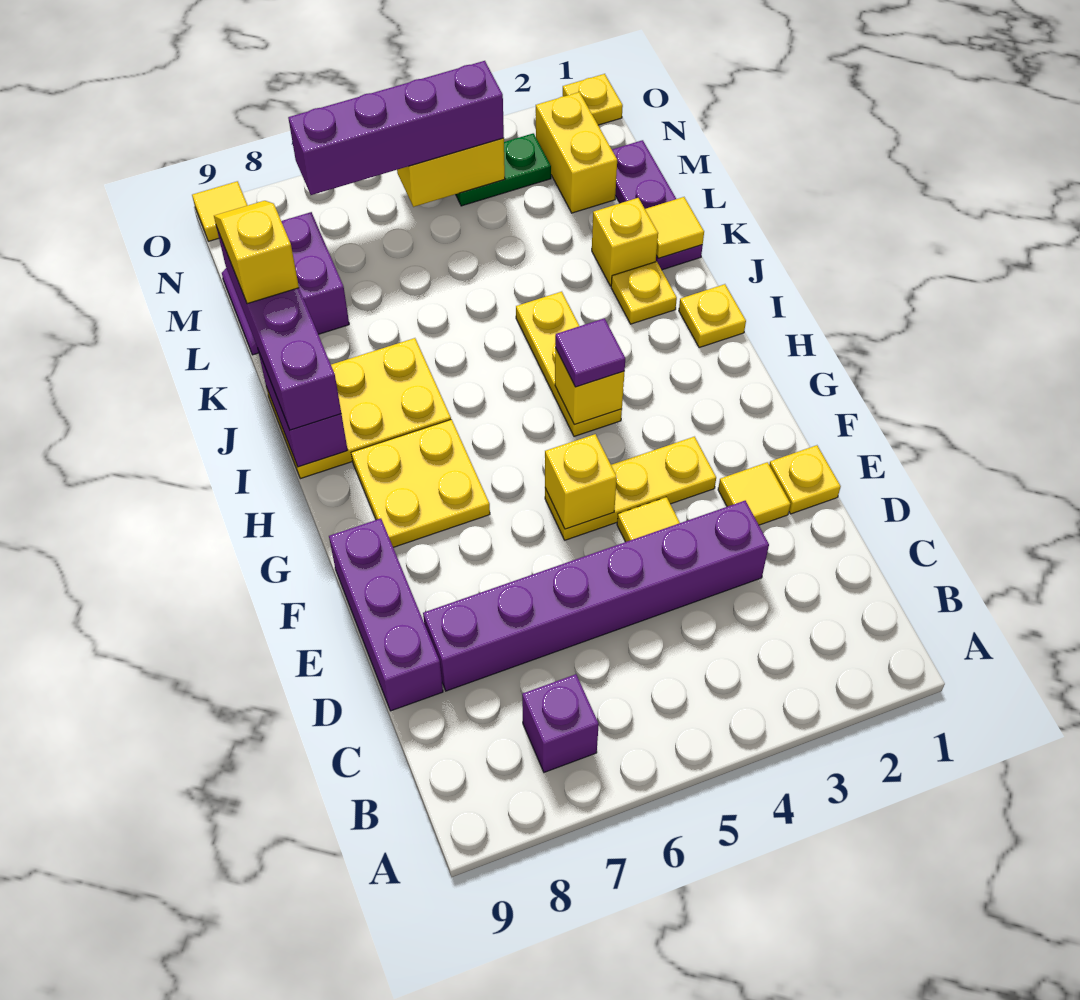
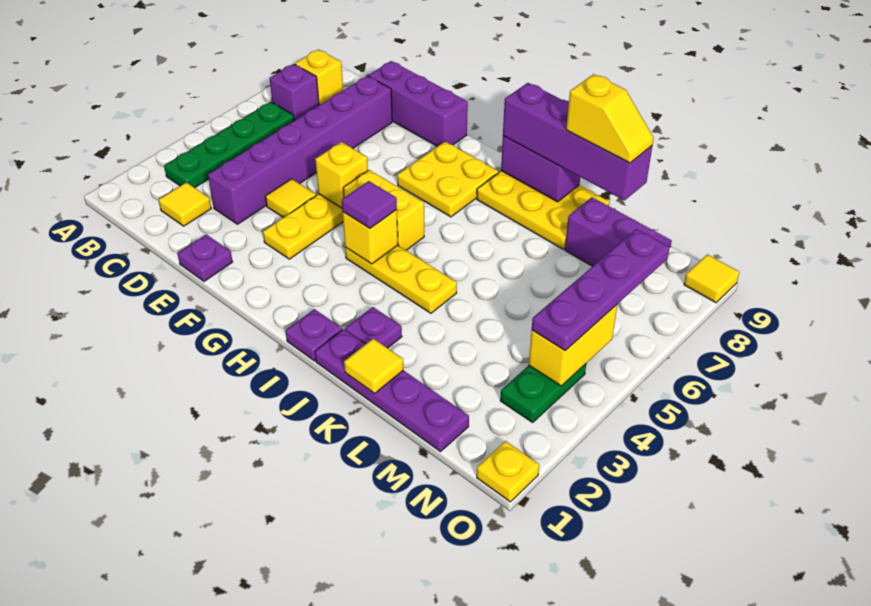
none -> green 1x4 plate [164,102,294,188]
yellow 1x1 plate [769,445,841,514] -> purple 1x1 plate [178,234,233,281]
yellow 1x1 tile [718,462,790,525] -> yellow 1x1 tile moved to [159,182,211,226]
yellow 1x1 plate [679,284,746,348] -> purple 1x1 plate [286,309,342,361]
yellow 2x3 plate [267,338,451,479] -> yellow 2x3 plate turned to [477,171,610,249]
yellow 1x1 plate [611,262,677,324] -> purple 1x1 plate [345,307,402,348]
purple 1x3 plate [612,140,703,270] -> purple 1x4 plate [315,329,469,452]
yellow 1x1 brick [592,198,658,286] -> yellow 1x1 brick moved to [295,49,343,105]
yellow 1x2 brick [536,92,617,213] -> yellow 1x2 brick moved to [343,170,424,250]
purple 1x4 brick [288,61,504,195] -> purple 1x4 plate [532,229,670,351]

